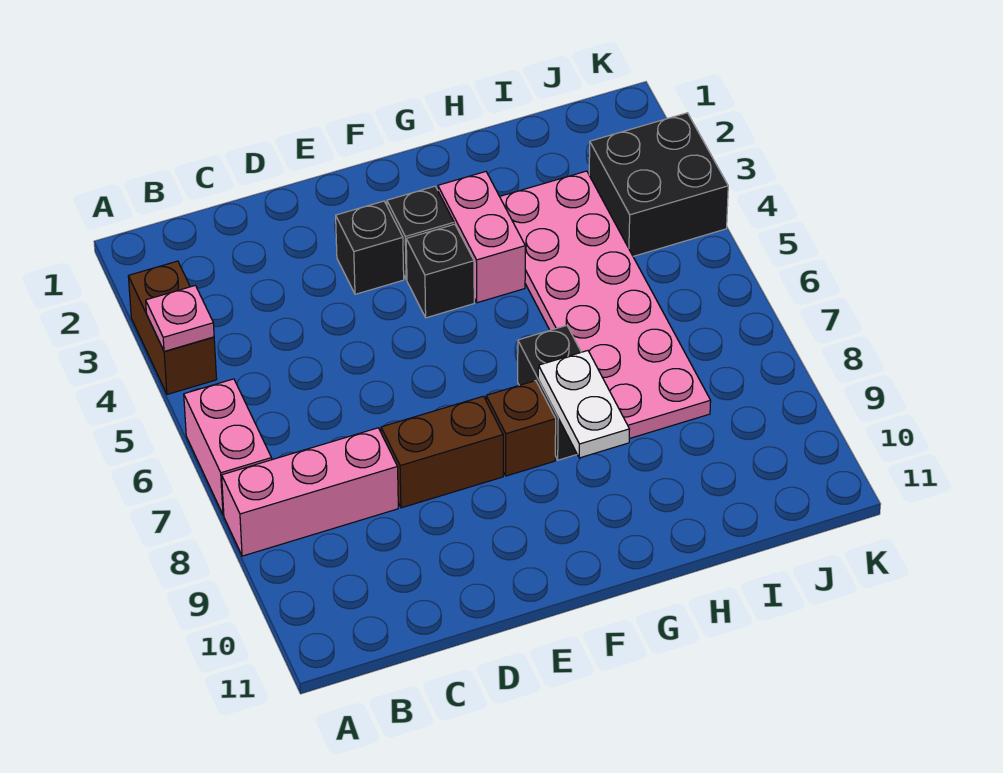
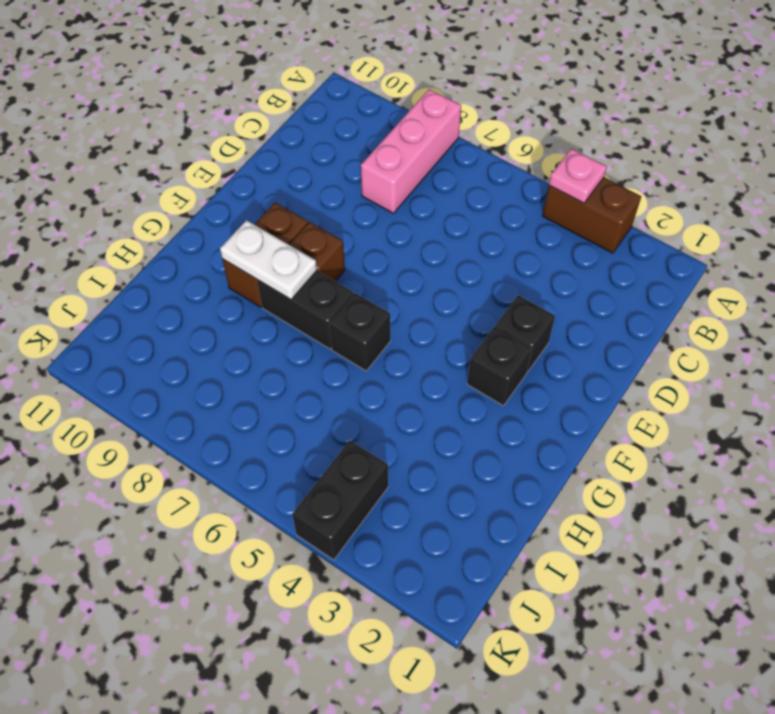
pink 1x2 brick [184,379,272,515] -> none
brown 1x2 brick [381,396,503,508] -> brown 1x2 brick moved to [222,202,308,307]
black 1x1 brick [406,224,474,318] -> black 1x1 brick moved to [330,293,390,371]
pink 1x2 brick [438,172,525,303] -> none
pink 2x6 plate [500,171,711,439] -> none
black 2x2 brick [589,113,728,256] -> black 1x2 brick [292,440,388,560]

